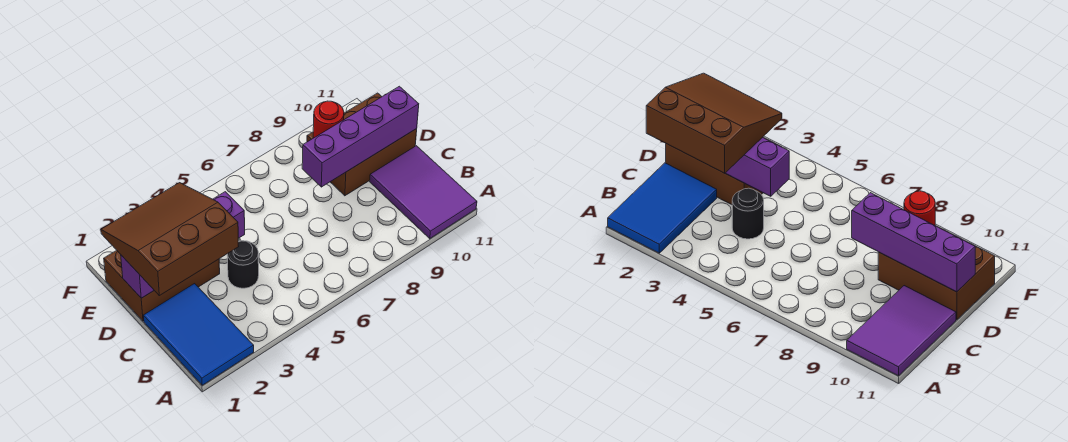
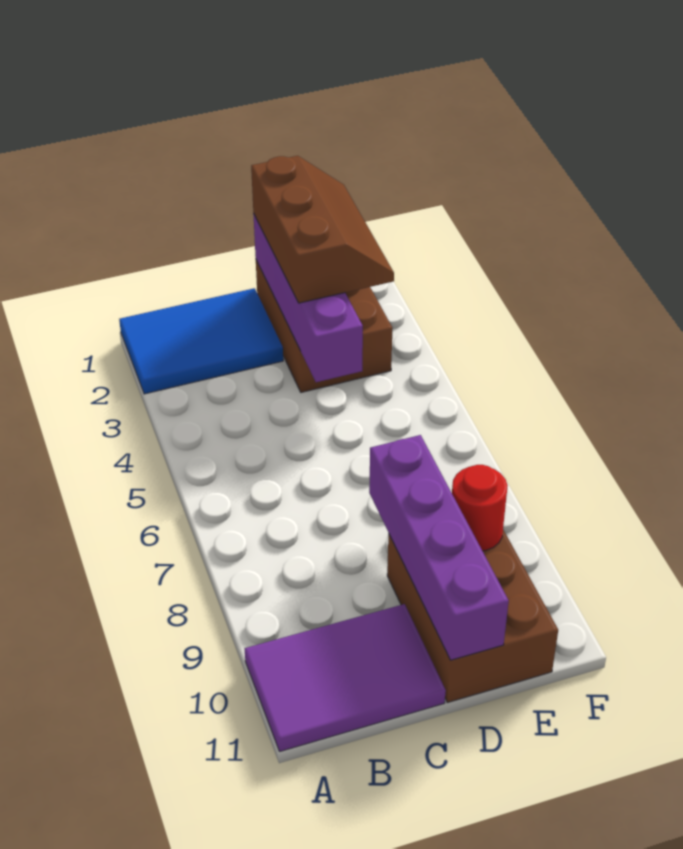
brown 3x3 slope [101,183,239,296] -> brown 2x3 slope [251,156,394,303]
black 1x1 round brick [227,241,259,288] -> none

